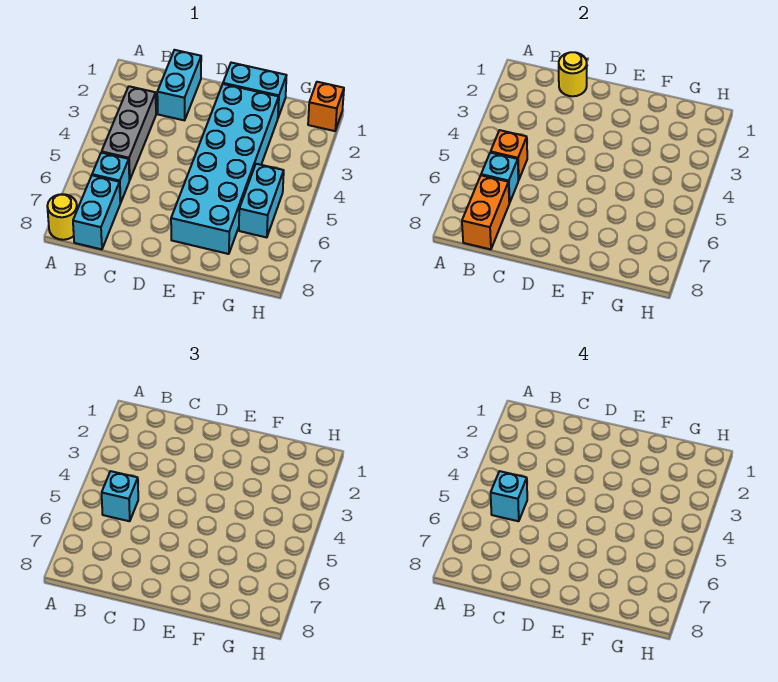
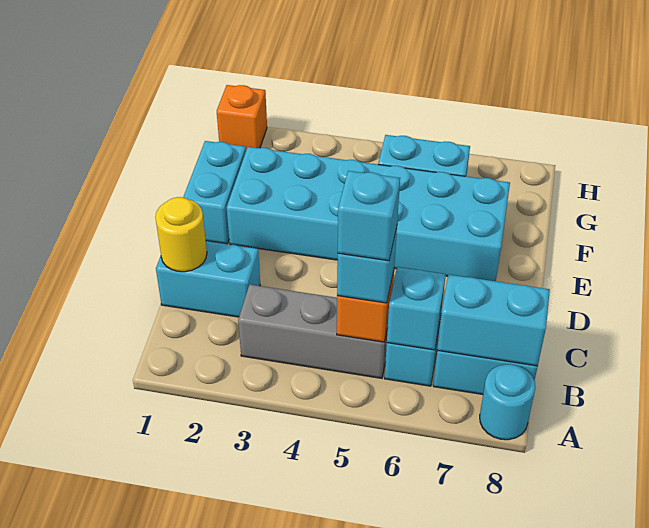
yellow 1x1 round brick [47,194,77,240] -> cyan 1x1 round brick [480,364,535,440]
orange 1x2 brick [462,175,509,249] -> cyan 1x2 brick [437,274,550,366]

